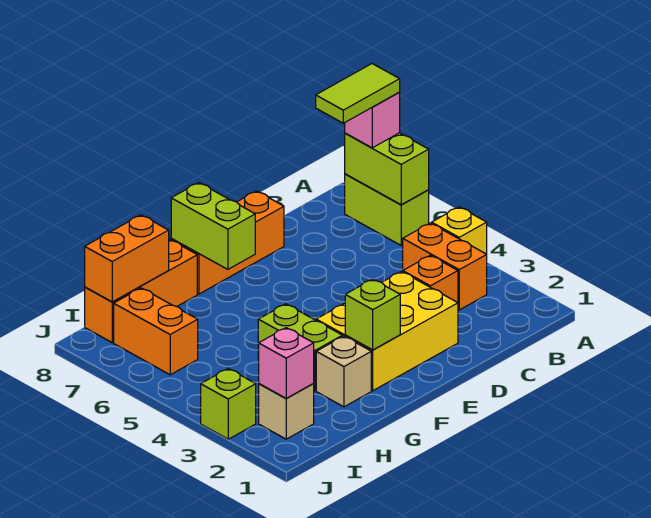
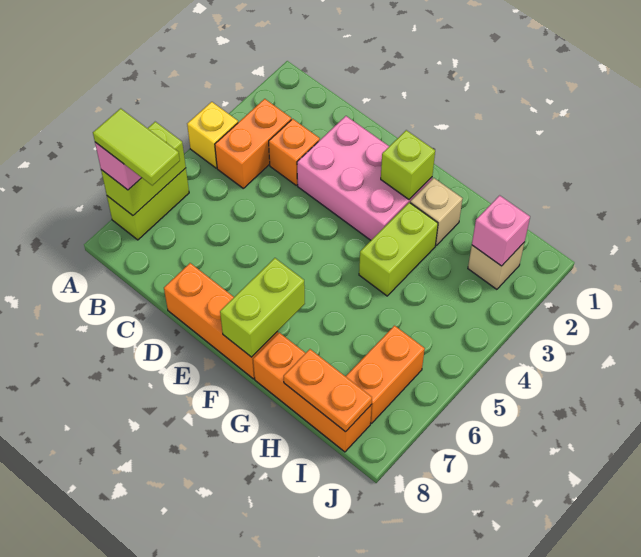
yellow 2x3 brick [316,272,458,391] -> pink 2x3 brick [297,116,432,240]
orange 1x2 brick [85,215,169,302] -> orange 1x2 plate [284,349,372,432]
lime 1x1 brick [201,369,256,439] -> none

